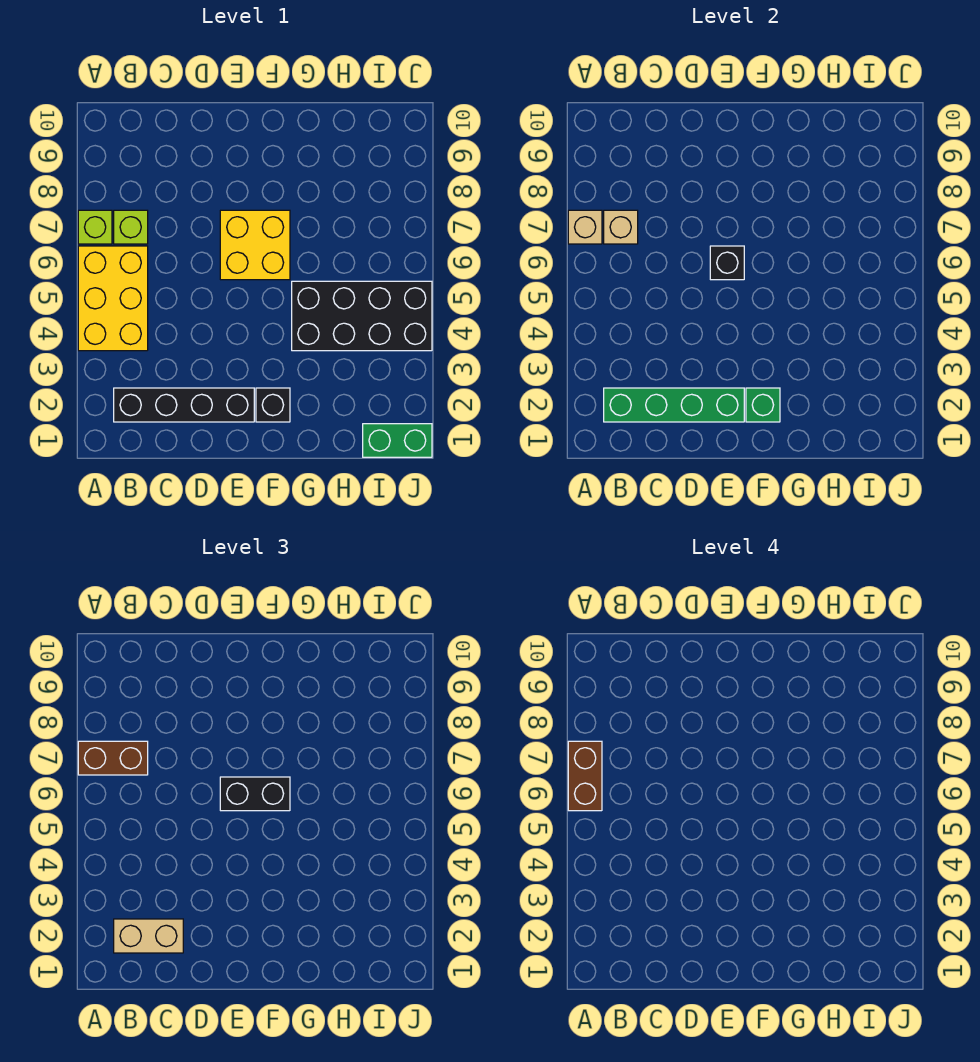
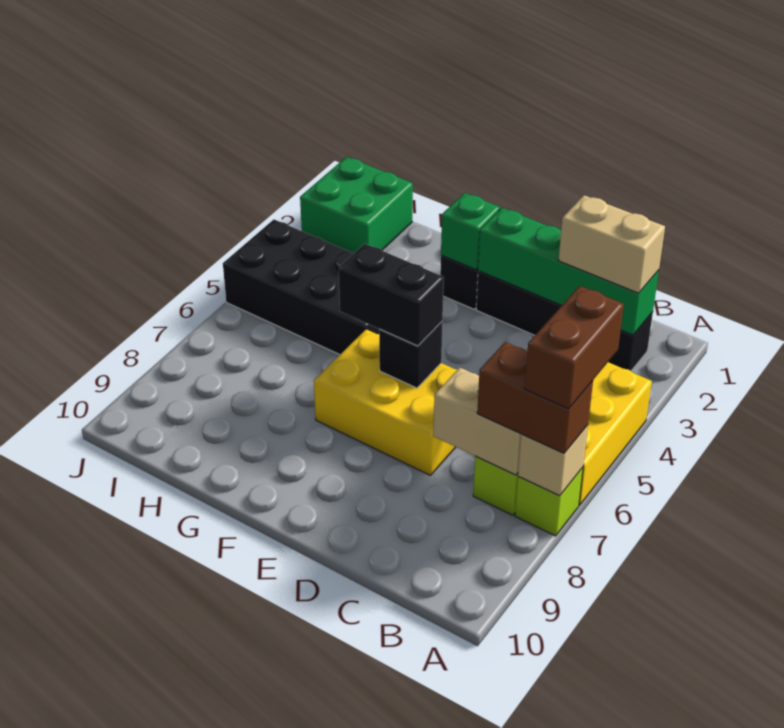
tan 1x1 brick [604,210,638,244] -> tan 1x2 brick [433,368,521,475]
yellow 2x2 brick [220,210,290,280] -> yellow 2x3 brick [314,329,457,475]
green 1x2 brick [363,424,432,457] -> green 2x2 brick [300,157,413,253]

